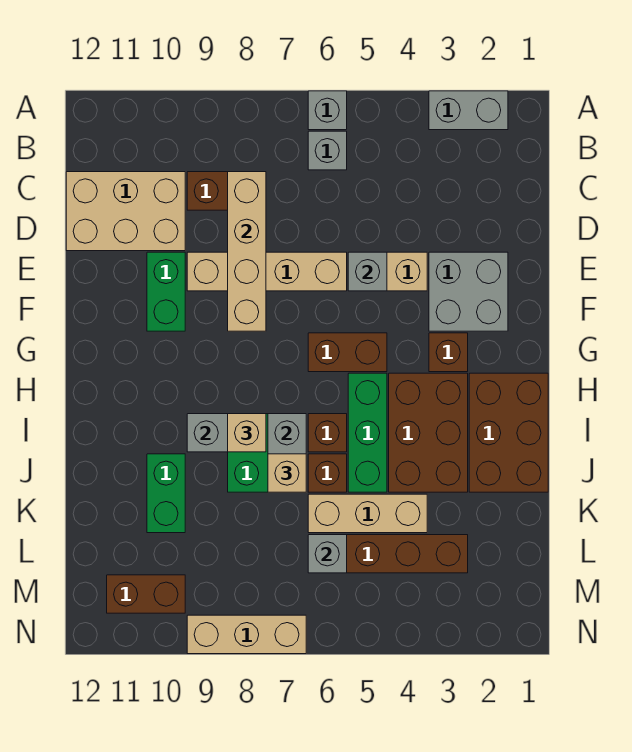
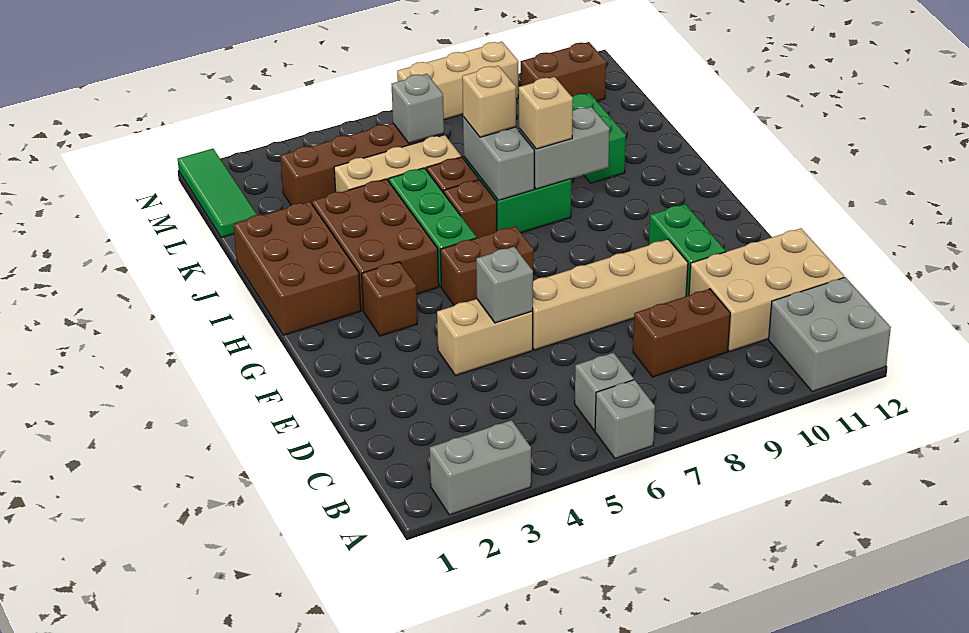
tan 1x4 brick [228,172,266,331] -> none
grey 2x2 brick [429,252,508,331] -> grey 2x2 brick moved to [769,277,891,392]
none -> green 1x3 tile [178,149,257,238]

